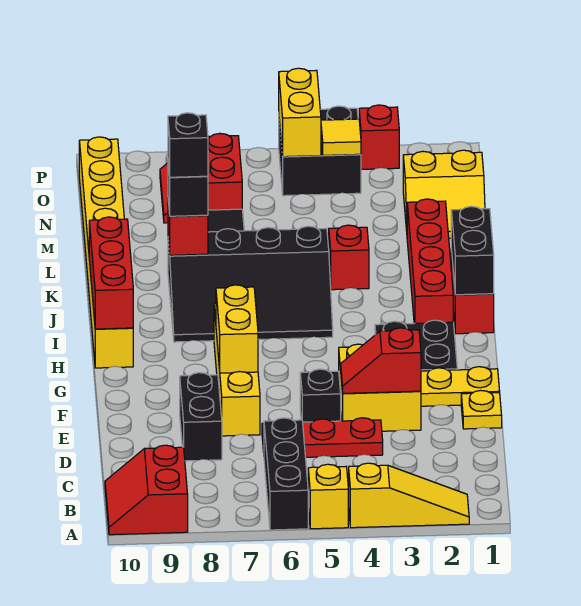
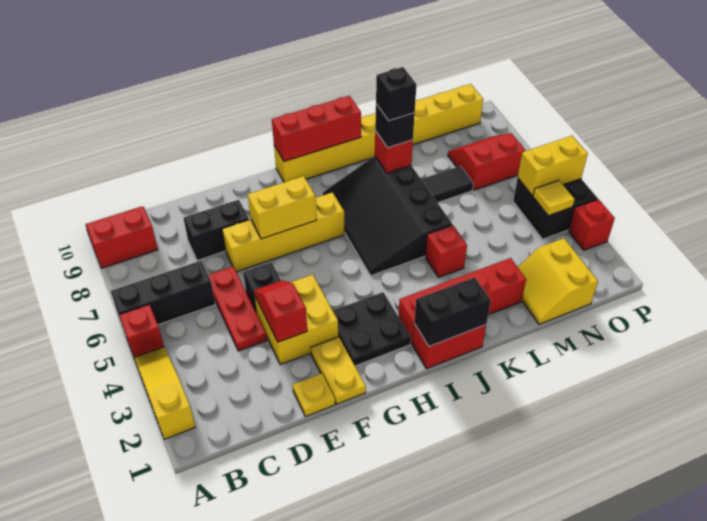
yellow 1x3 slope [349,463,469,528] -> yellow 1x3 slope turned to [134,347,195,439]
yellow 1x1 brick [308,464,348,529] -> red 1x1 brick [119,305,164,357]

